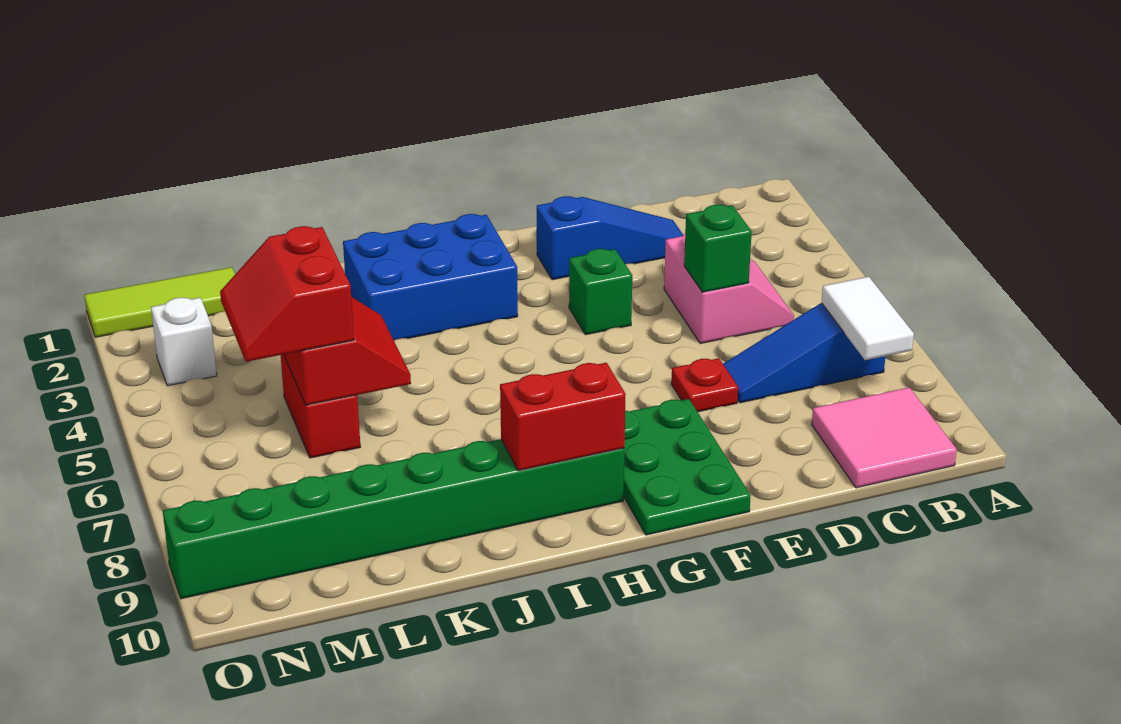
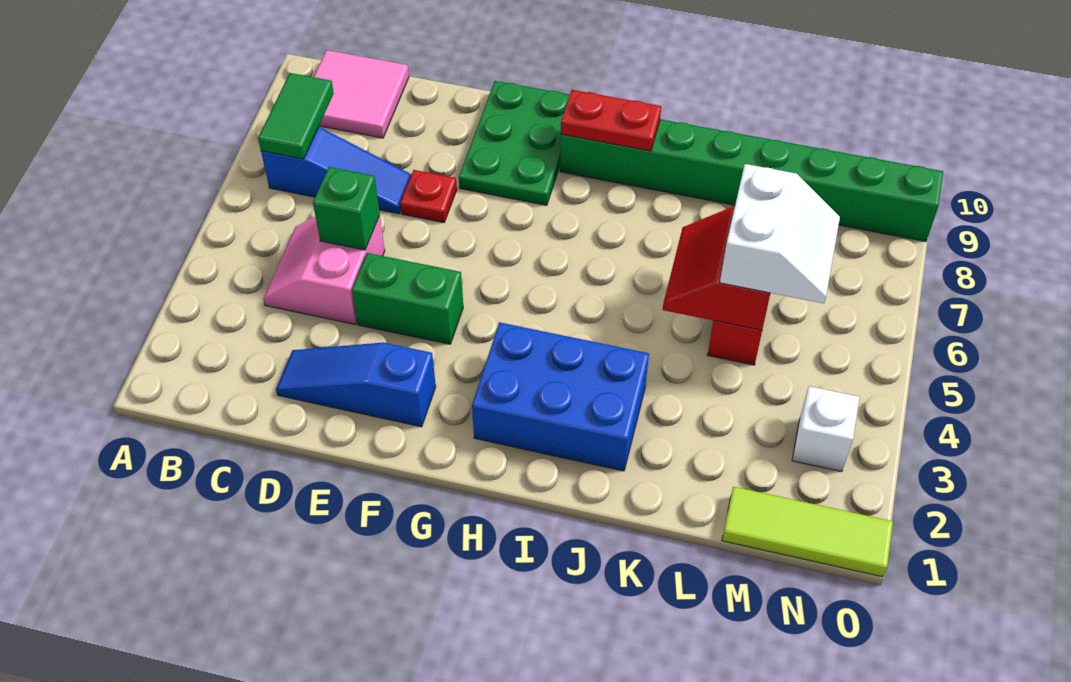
white 1x2 tile [821,277,914,360] -> green 1x2 tile [258,73,334,159]
green 1x1 brick [569,249,632,335] -> green 1x2 brick [352,253,463,344]
red 1x2 brick [500,363,626,471] -> red 1x2 plate [561,90,661,151]
red 2x2 slope [220,226,354,362] -> white 2x2 slope [720,164,840,303]

